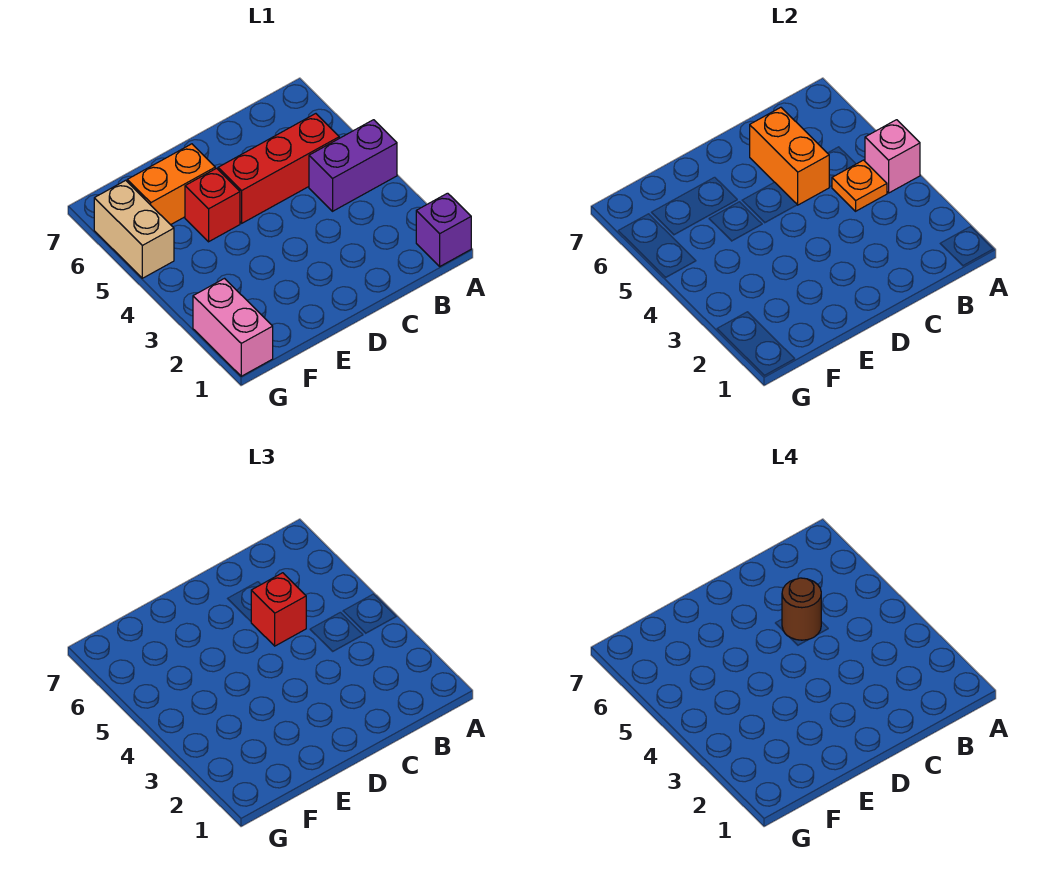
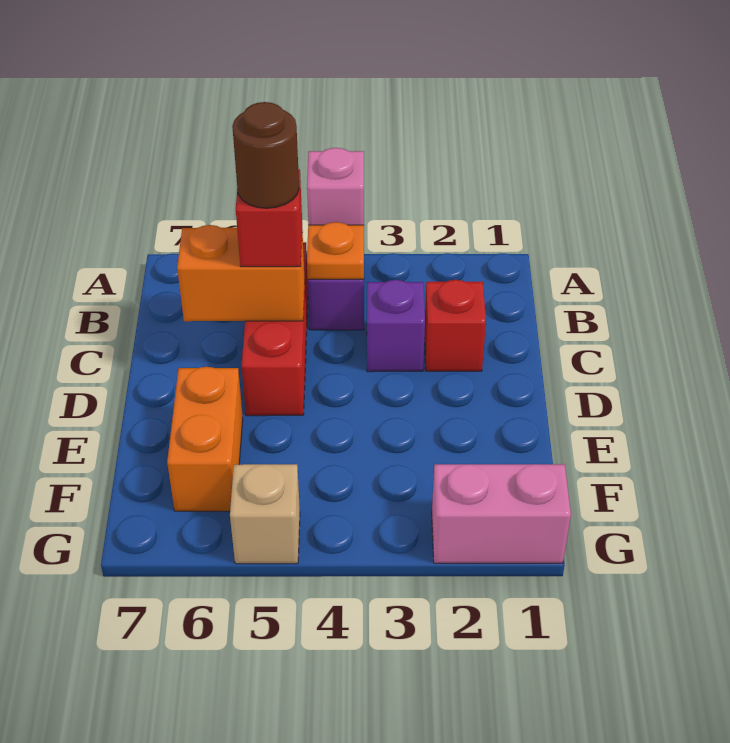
purple 1x1 brick [416,193,471,266] -> purple 1x1 brick moved to [367,280,425,372]
red 1x1 brick [185,168,240,242] -> red 1x1 brick moved to [424,280,486,371]
tan 1x2 brick [94,180,174,278] -> tan 1x1 brick [230,464,300,564]

